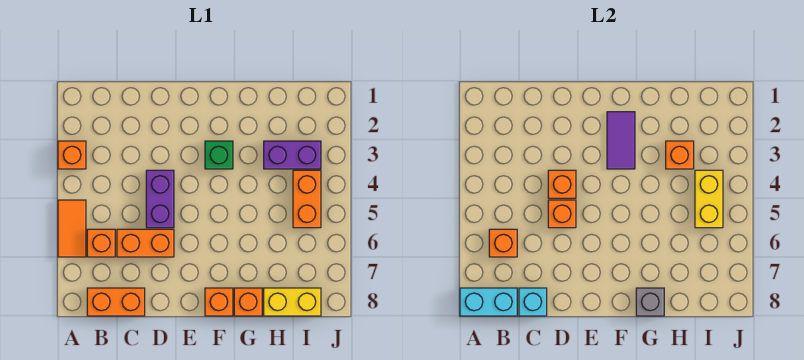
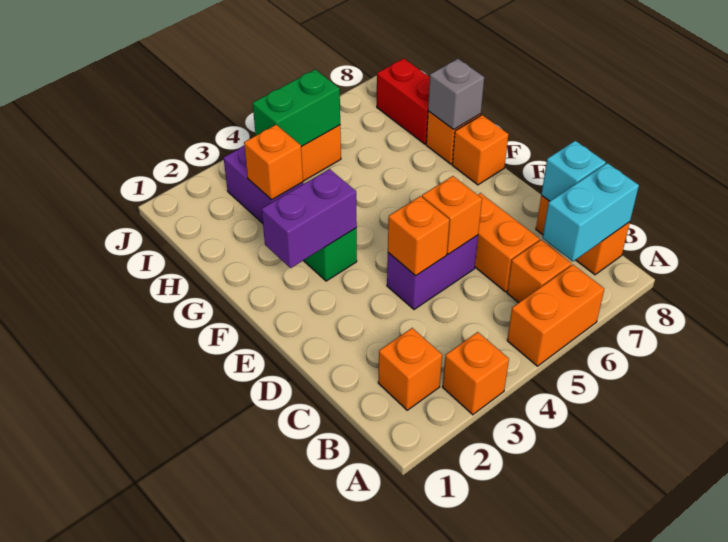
orange 1x2 tile [58,200,86,257] -> orange 1x2 brick [507,265,604,366]
cyan 1x2 brick [460,288,517,316] -> cyan 1x2 brick turned to [543,163,639,261]
orange 1x1 brick [489,229,517,257] -> orange 1x1 brick moved to [378,328,442,410]
purple 1x2 tile [607,112,635,169] -> purple 1x2 brick [262,169,357,268]
yellow 1x2 brick [264,288,321,316] -> red 1x2 brick [377,58,430,144]
yellow 1x2 brick [695,170,723,228] -> green 1x2 brick [253,69,340,147]

